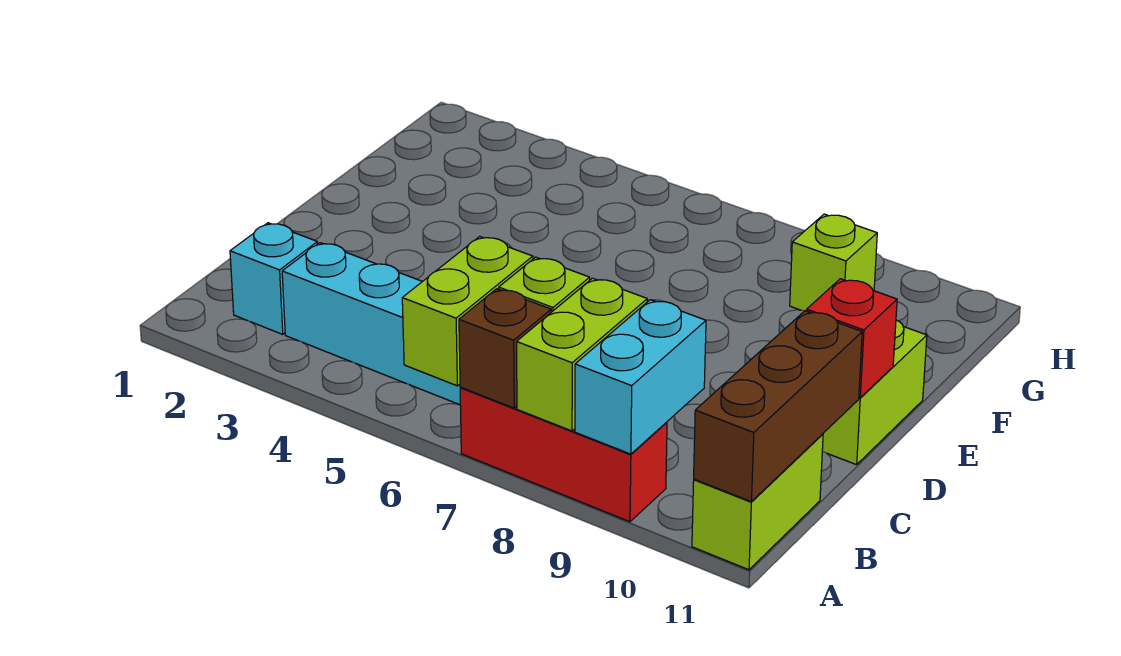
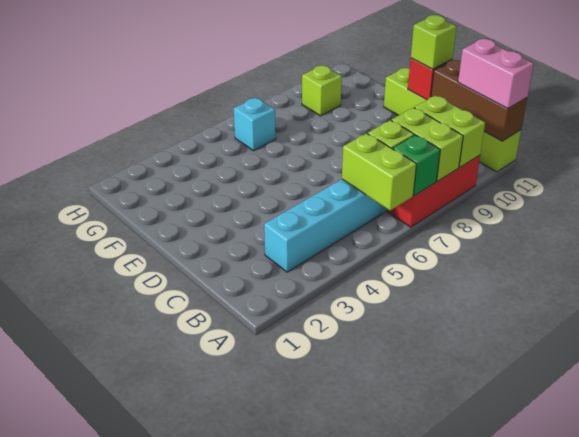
brown 1x1 brick [459,289,551,408] -> green 1x1 brick [393,135,440,196]
cyan 1x2 brick [575,300,706,454] -> lime 1x2 brick [414,95,485,167]
none -> pink 1x2 brick [458,39,534,109]
cyan 1x1 brick [230,223,317,334] -> cyan 1x1 brick moved to [234,98,276,151]
none -> lime 1x1 brick [411,15,457,69]

